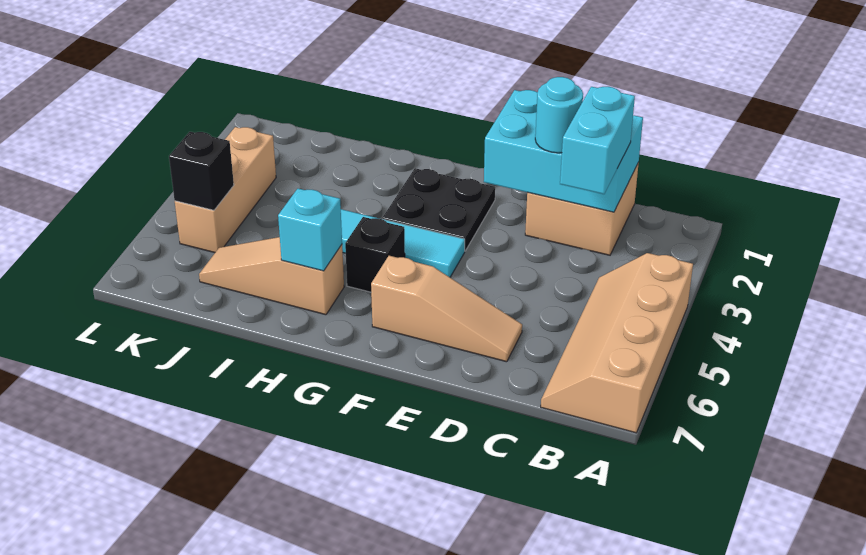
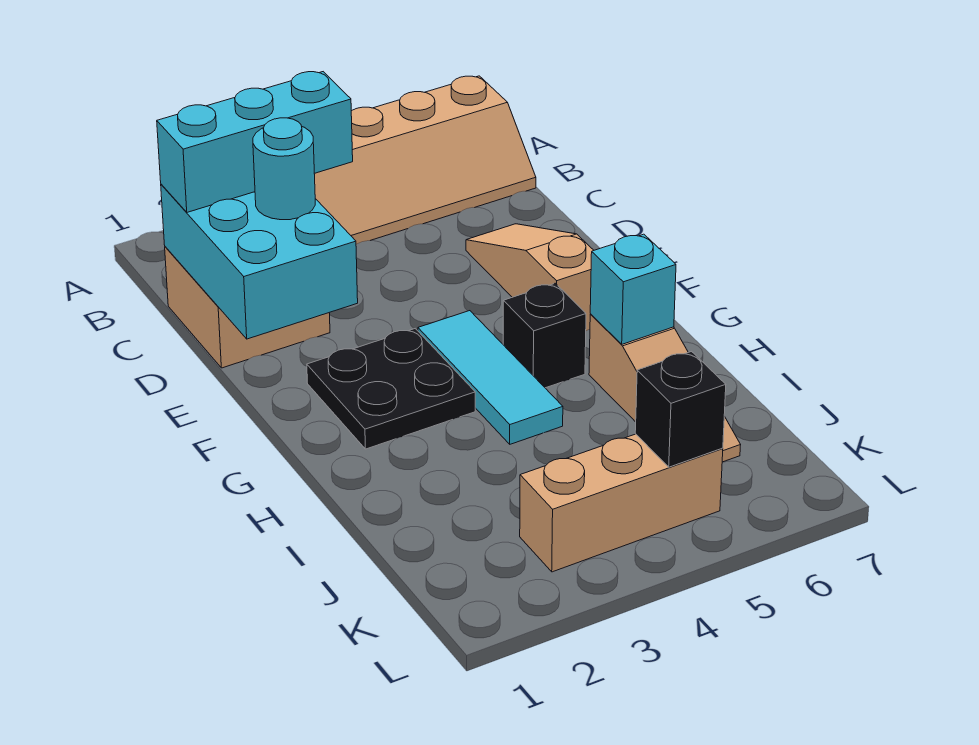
cyan 1x2 brick [560,87,635,194] -> cyan 1x3 brick [157,72,353,212]

